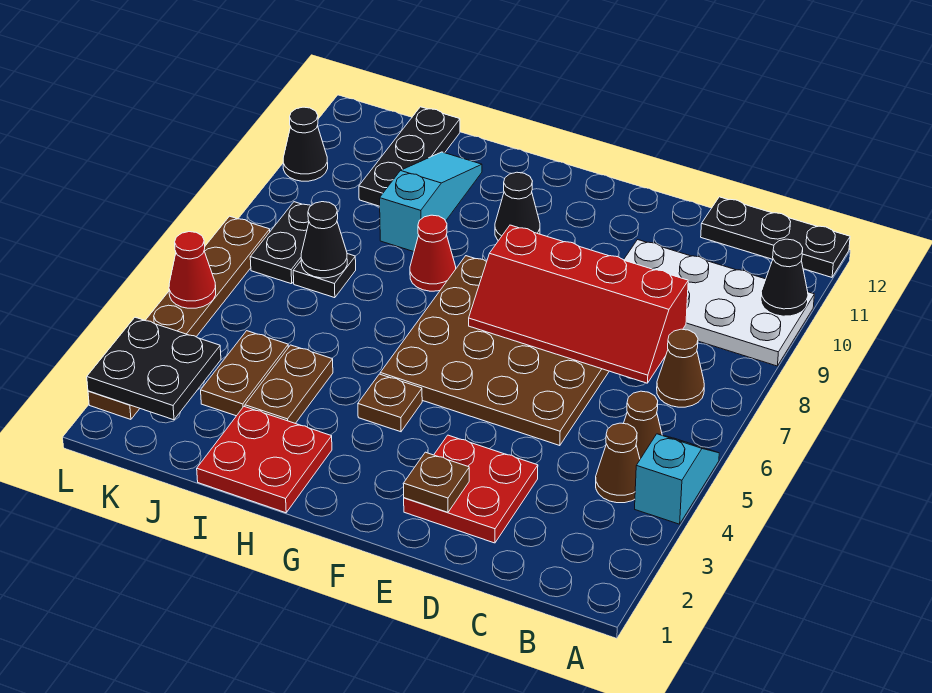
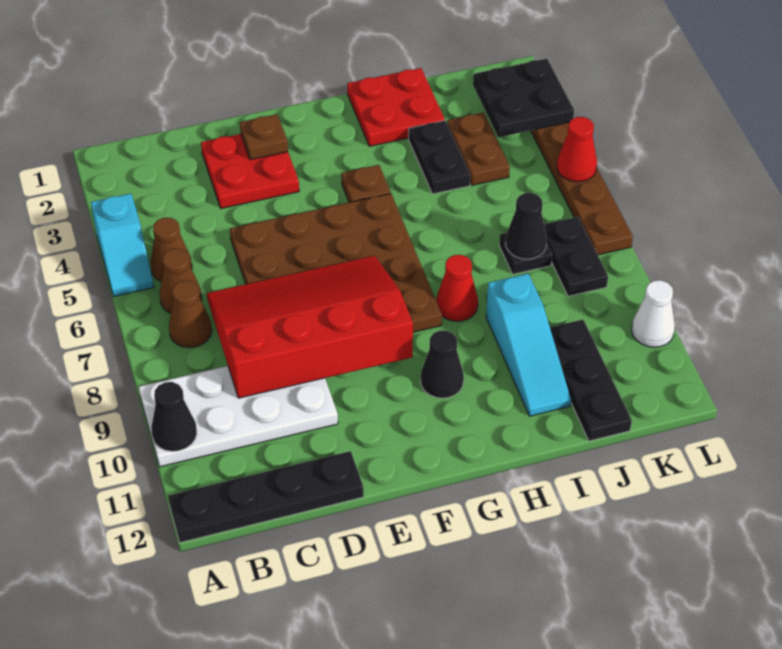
black 1x3 plate [701,197,850,277] -> black 1x4 plate [168,451,364,543]
brown 1x1 cone [596,423,640,503] -> brown 1x1 cone moved to [160,249,202,313]
red 2x4 slope [469,225,688,383] -> red 3x4 slope [207,256,413,398]
brown 1x2 plate [245,345,333,423] -> black 1x2 plate [409,121,470,194]
black 1x1 cone [283,107,328,181] -> white 1x1 cone [632,280,675,347]

